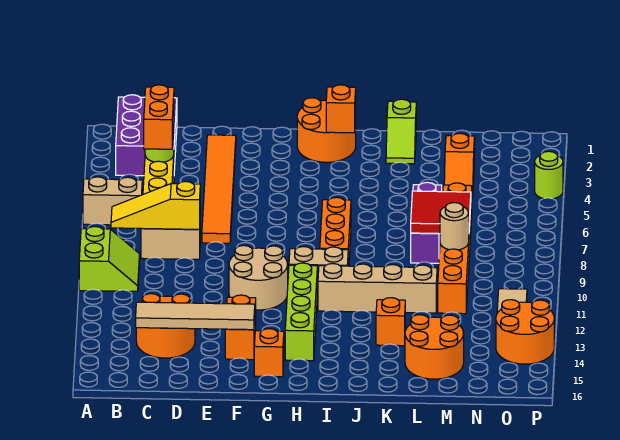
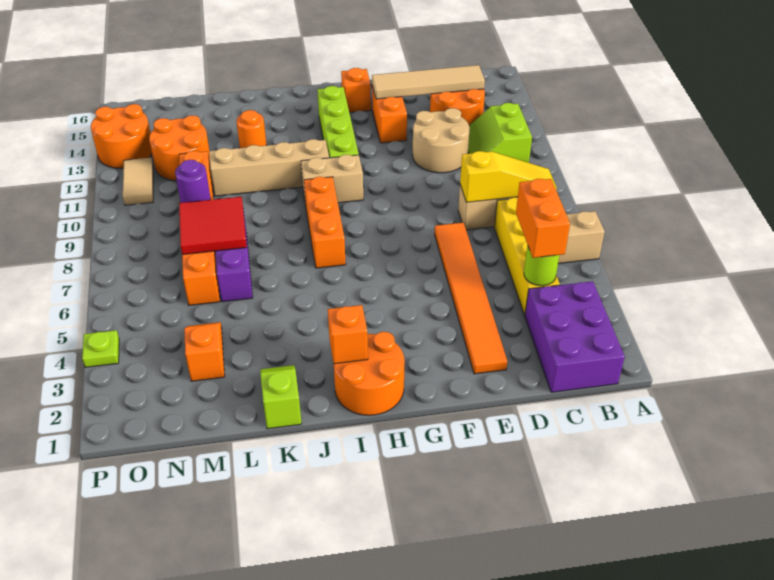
lime 2x2 slope [79,226,140,291] -> lime 2x2 slope moved to [468,103,532,163]
tan 2x2 round brick [229,246,288,310] -> tan 2x2 round brick moved to [412,108,470,173]
orange 1x1 brick [376,298,405,346] -> orange 1x1 round brick [236,110,267,148]
orange 2x2 round brick [405,315,464,379] -> orange 2x2 round brick moved to [149,115,210,181]
tan 1x1 round brick [440,203,469,250] -> purple 1x1 round brick [175,160,211,203]
lime 1x1 round brick [535,151,563,199] -> lime 1x1 plate [82,330,119,367]

